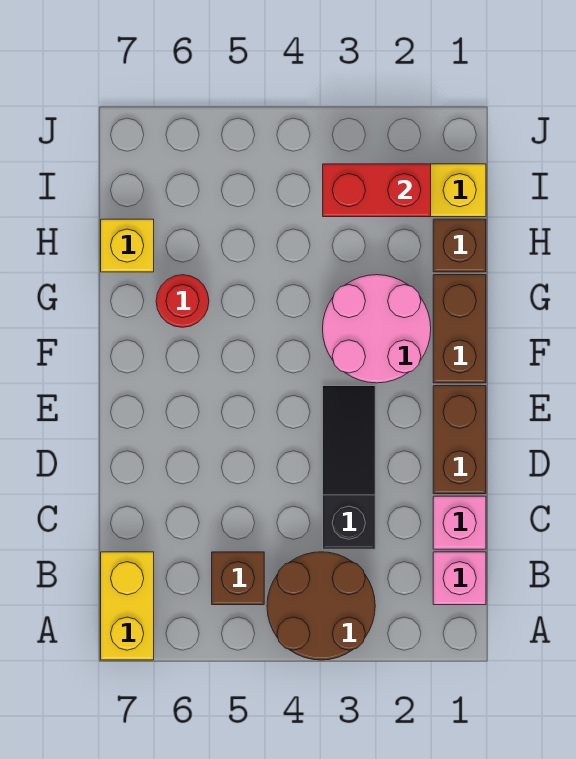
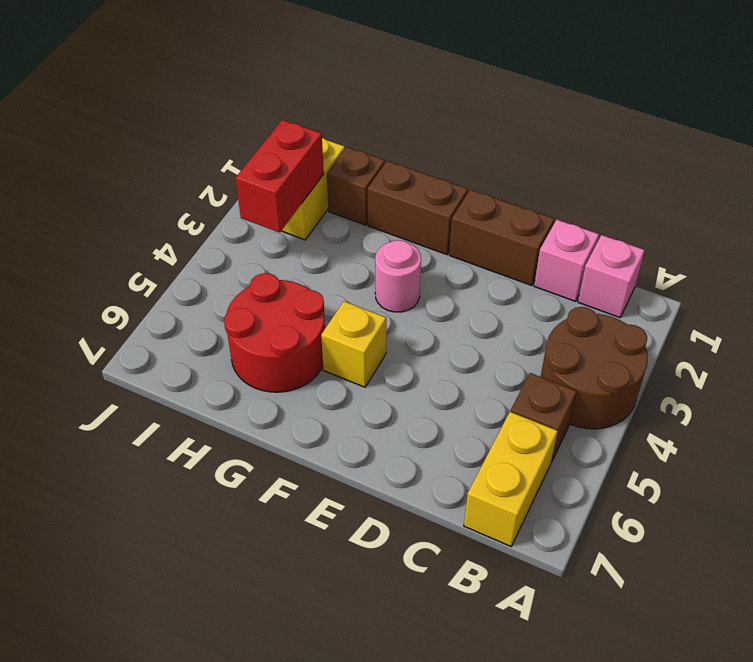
yellow 1x2 brick [101,552,154,660] -> yellow 1x2 brick turned to [464,412,558,546]
black 1x3 slope [323,386,375,549] -> none
pink 2x2 round brick [323,275,431,383] -> pink 1x1 round brick [375,240,421,312]
red 1x1 round brick [156,275,209,327] -> red 2x2 round brick [224,273,325,392]
yellow 1x1 brick [101,219,154,272] -> yellow 1x1 brick moved to [321,301,386,387]

